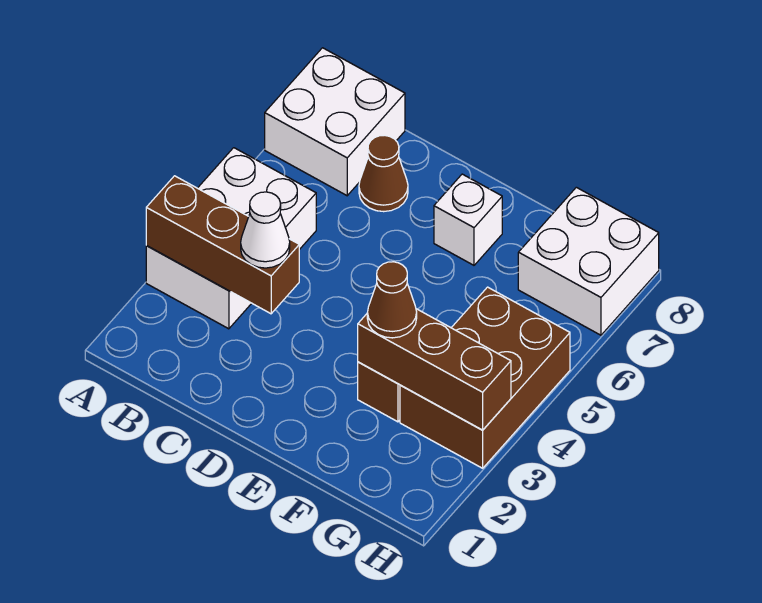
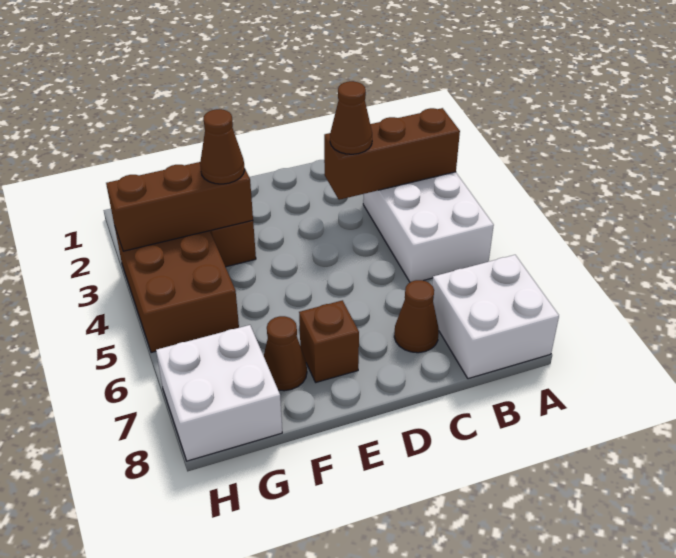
white 1x1 cone [241,192,290,268] -> brown 1x1 cone [330,81,372,154]
white 1x1 brick [434,174,502,265] -> brown 1x1 brick [299,300,359,382]
none -> brown 1x1 cone [264,316,307,391]

